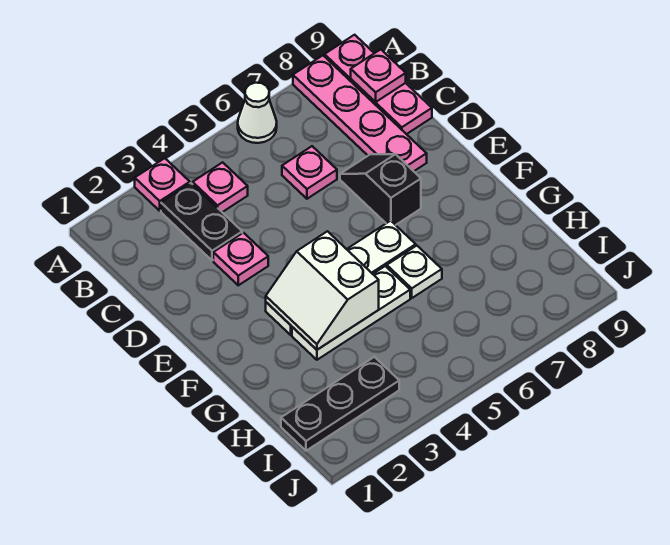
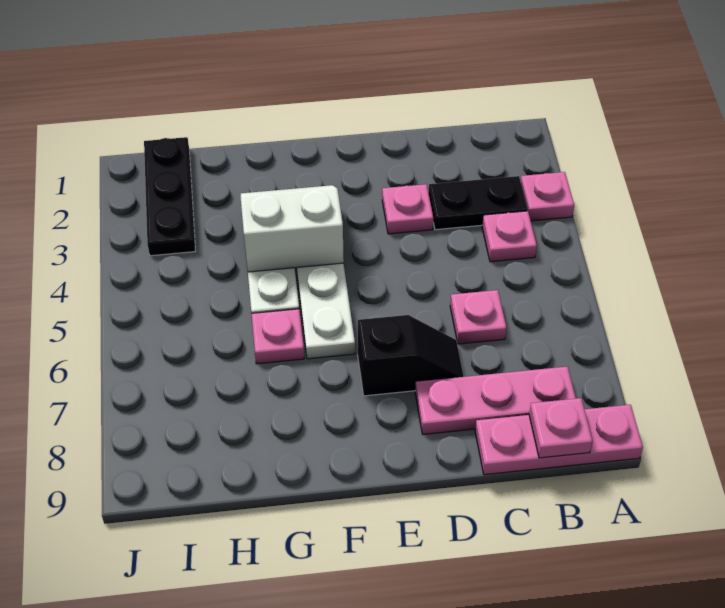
white 1x1 cone [238,83,277,143] -> none
pink 1x4 plate [293,55,427,171] -> pink 1x3 plate [415,367,576,434]
white 1x1 plate [387,246,442,298] -> pink 1x1 plate [251,309,304,364]

